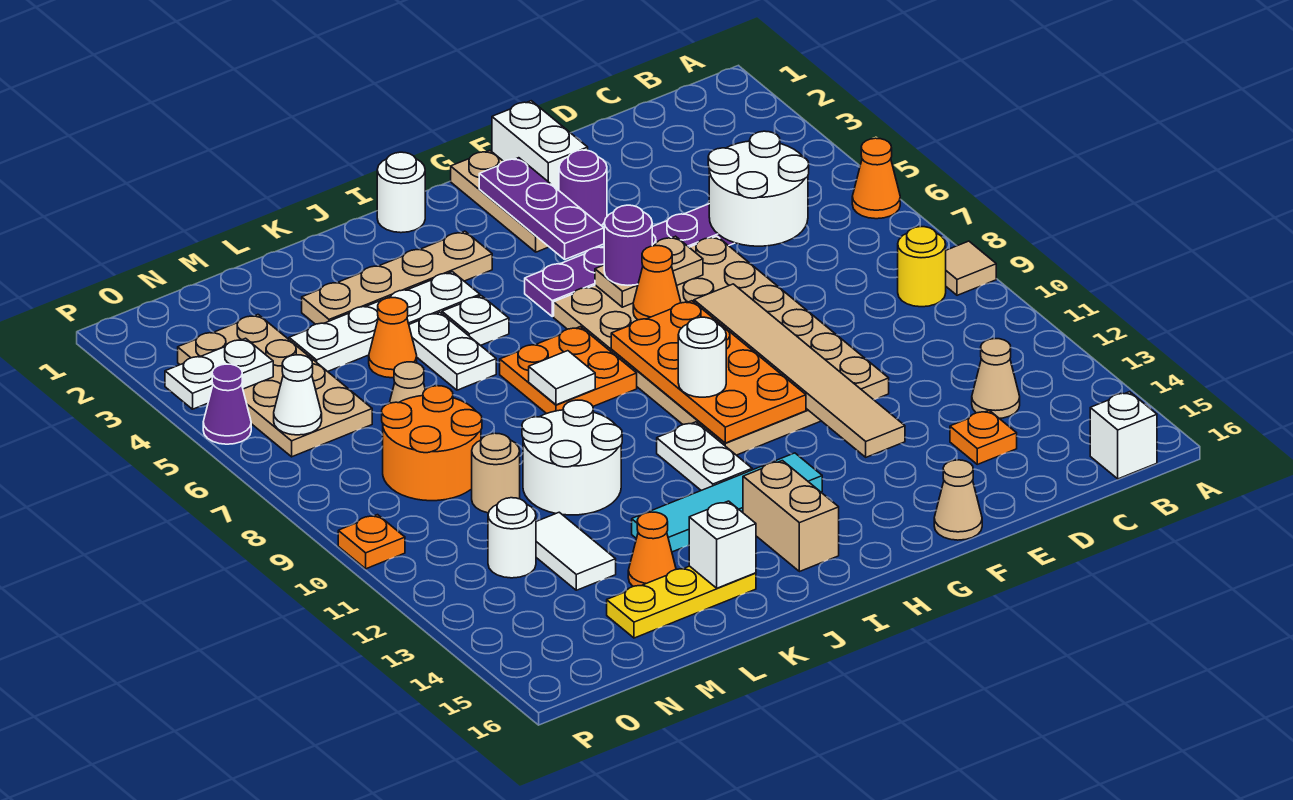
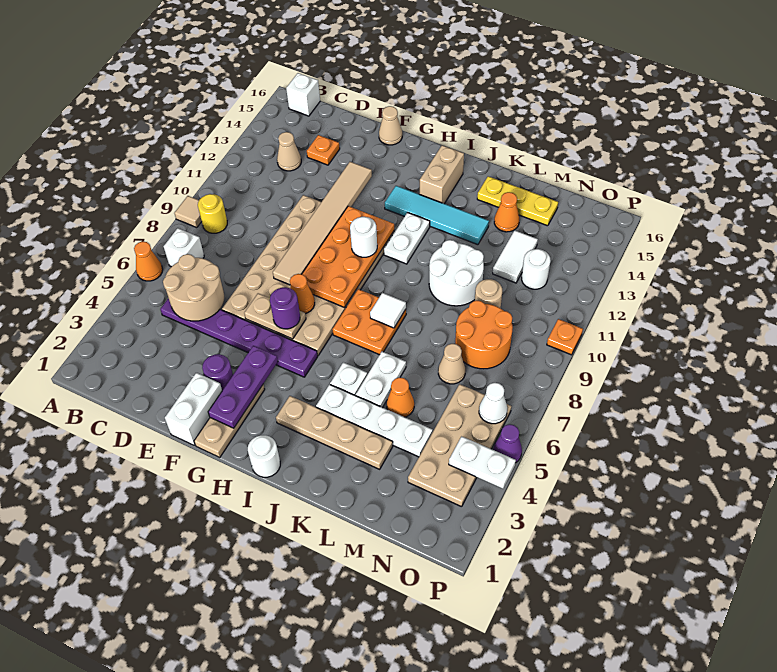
white 2x2 round brick [708,131,809,246] -> tan 2x2 round brick [163,254,224,321]
white 1x1 brick [689,501,756,588] -> white 1x1 brick moved to [164,228,204,267]

